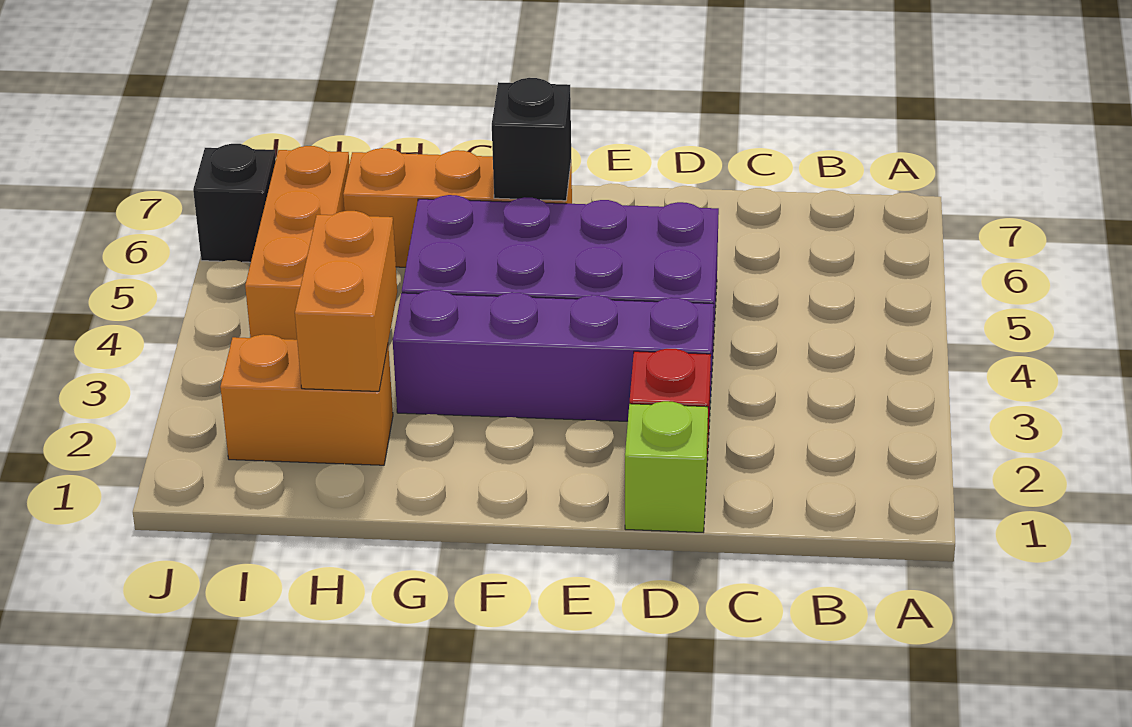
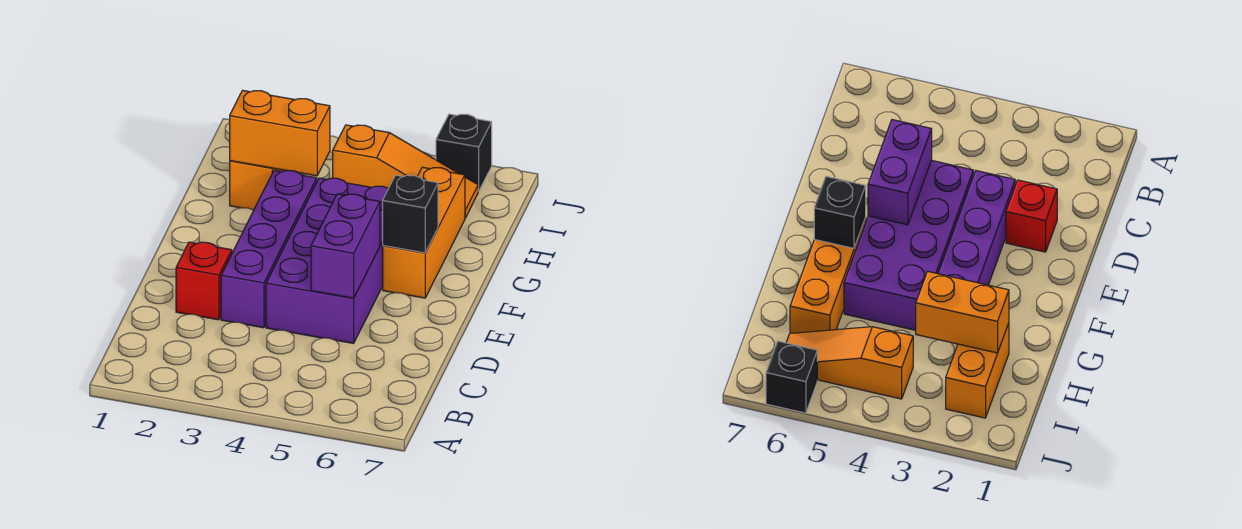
lime 1x1 brick [625,401,708,532] -> none
none -> purple 1x2 brick [311,194,380,298]
orange 1x3 brick [245,146,350,340] -> orange 1x3 slope [333,125,479,218]

